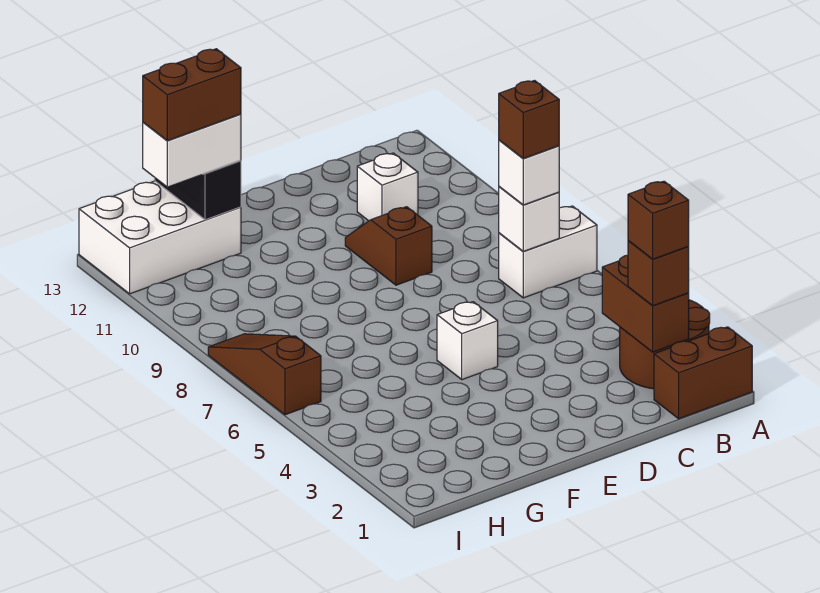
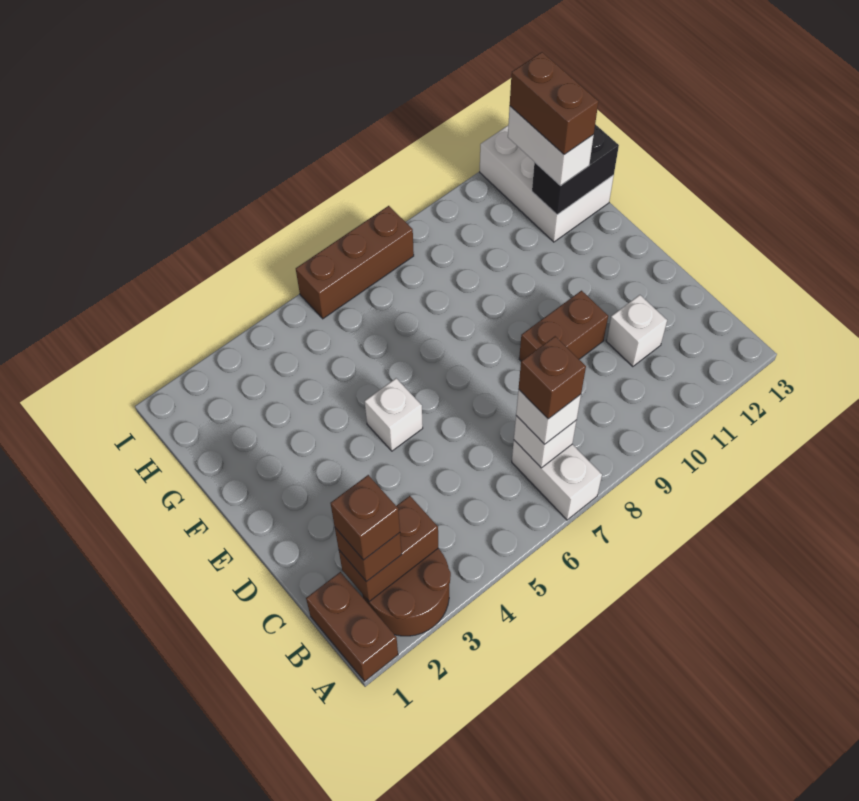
brown 1x2 slope [345,207,432,285] -> brown 1x2 brick [519,291,608,361]
brown 1x3 slope [208,334,321,415] -> brown 1x3 brick [296,206,414,319]

